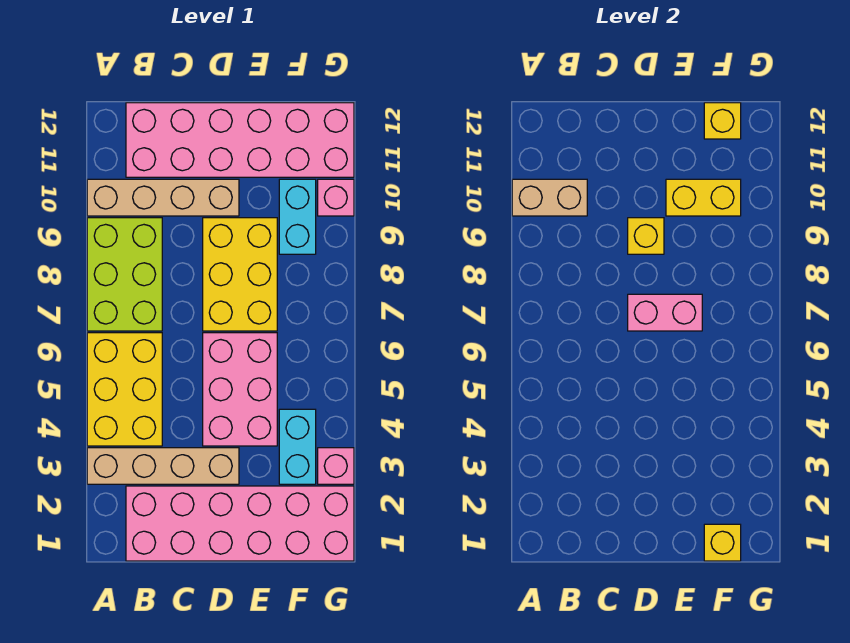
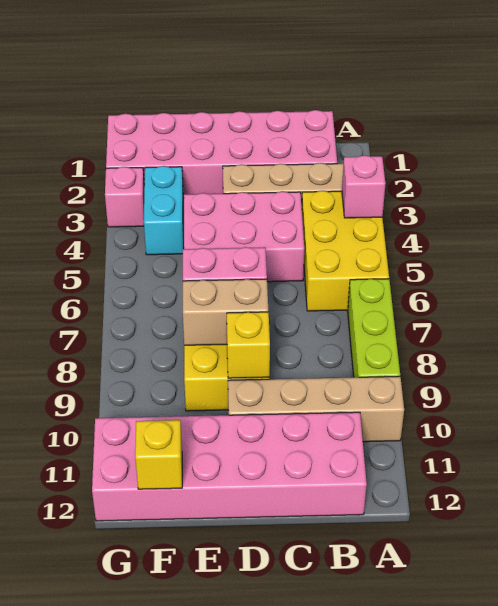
lime 2x3 brick [87,218,162,331] -> lime 1x3 brick [348,279,400,377]
tan 1x2 brick [512,179,587,216] -> tan 1x2 brick moved to [183,279,268,345]
pink 2x3 brick [203,333,277,446] -> pink 2x3 brick turned to [184,192,304,282]
yellow 1x2 brick [666,179,741,216] -> none
yellow 1x1 brick [704,524,741,561] -> none
cyan 1x2 brick [279,179,316,254] -> none
pink 1x1 brick [318,179,354,216] -> pink 1x1 brick moved to [342,155,386,218]

